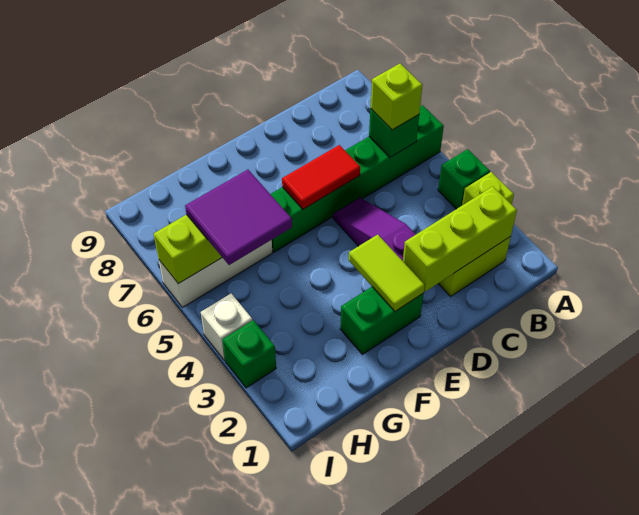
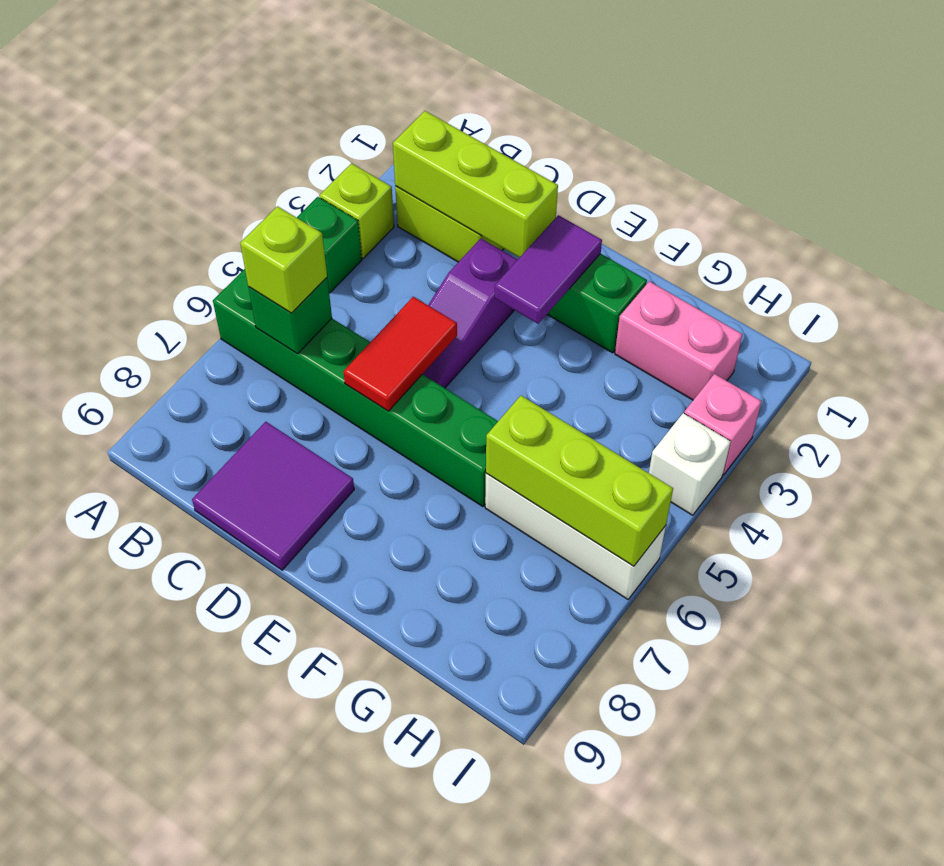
red 1x2 tile [282,145,360,209] -> red 1x2 tile turned to [343,297,457,411]
lime 1x2 tile [349,234,425,311] -> purple 1x2 tile [495,215,602,324]
none -> pink 1x2 brick [615,281,742,400]
purple 2x2 tile [185,170,292,265] -> purple 2x2 tile moved to [192,422,354,570]
green 1x1 brick [223,320,276,388] -> pink 1x1 brick [684,374,762,475]

